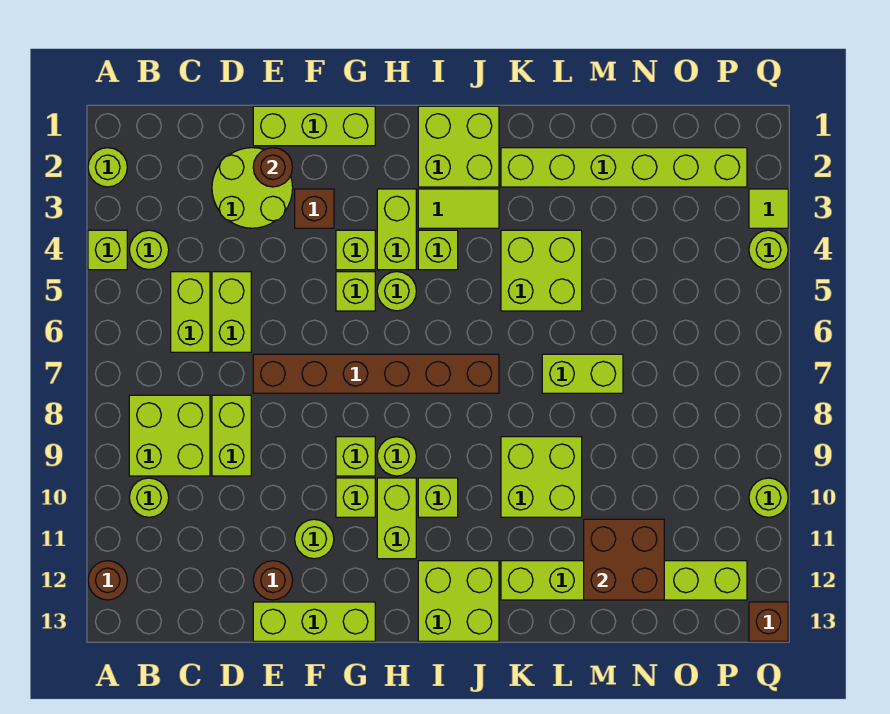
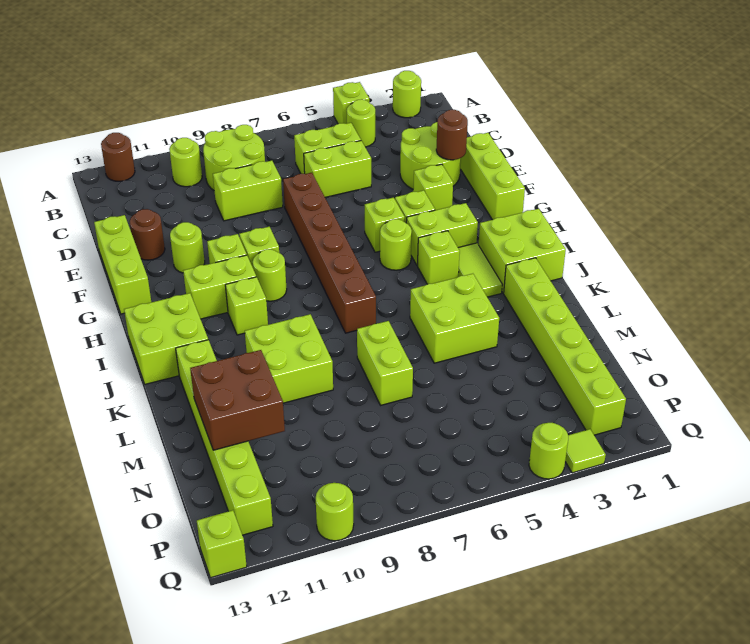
lime 2x2 brick [129,395,210,476] -> lime 2x2 round brick [203,125,265,190]
brown 1x1 brick [295,189,334,228] -> lime 1x1 brick [413,164,453,210]
brown 1x1 brick [749,602,788,641] -> lime 1x1 brick [197,510,247,578]

